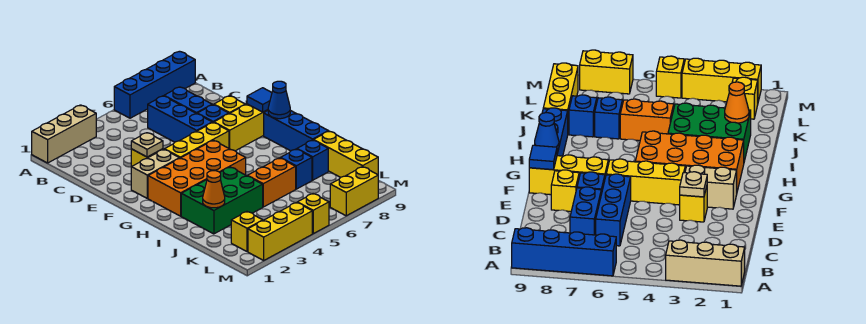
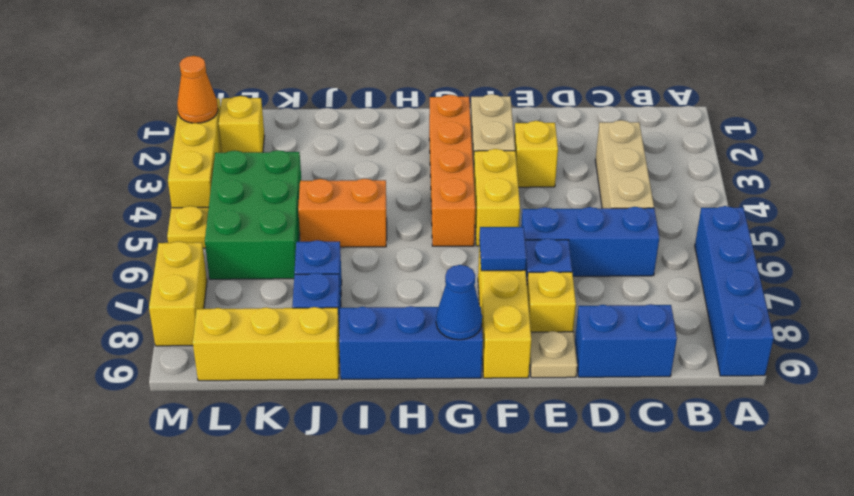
tan 1x3 brick [32,105,96,163] -> tan 1x3 brick moved to [595,120,654,208]
blue 1x2 brick [164,87,212,114] -> blue 1x2 brick moved to [575,304,677,377]
tan 1x1 plate [131,133,163,157] -> tan 1x1 plate moved to [530,331,577,378]
yellow 1x3 brick [164,123,229,159] -> yellow 1x2 brick [473,149,520,246]
blue 1x1 tile [247,88,272,112] -> blue 1x1 tile moved to [479,227,527,271]
orange 2x4 brick [148,140,246,216] -> orange 1x4 brick [429,95,475,246]
green 2x3 brick [181,167,263,234] -> green 2x3 brick moved to [205,150,301,279]
orange 1x1 cone [203,171,225,208] -> orange 1x1 cone moved to [177,56,218,123]
orange 1x2 brick [247,158,296,207] -> orange 1x2 brick turned to [298,179,387,247]
yellow 1x1 brick [297,193,329,234] -> yellow 1x1 plate [167,206,209,248]

